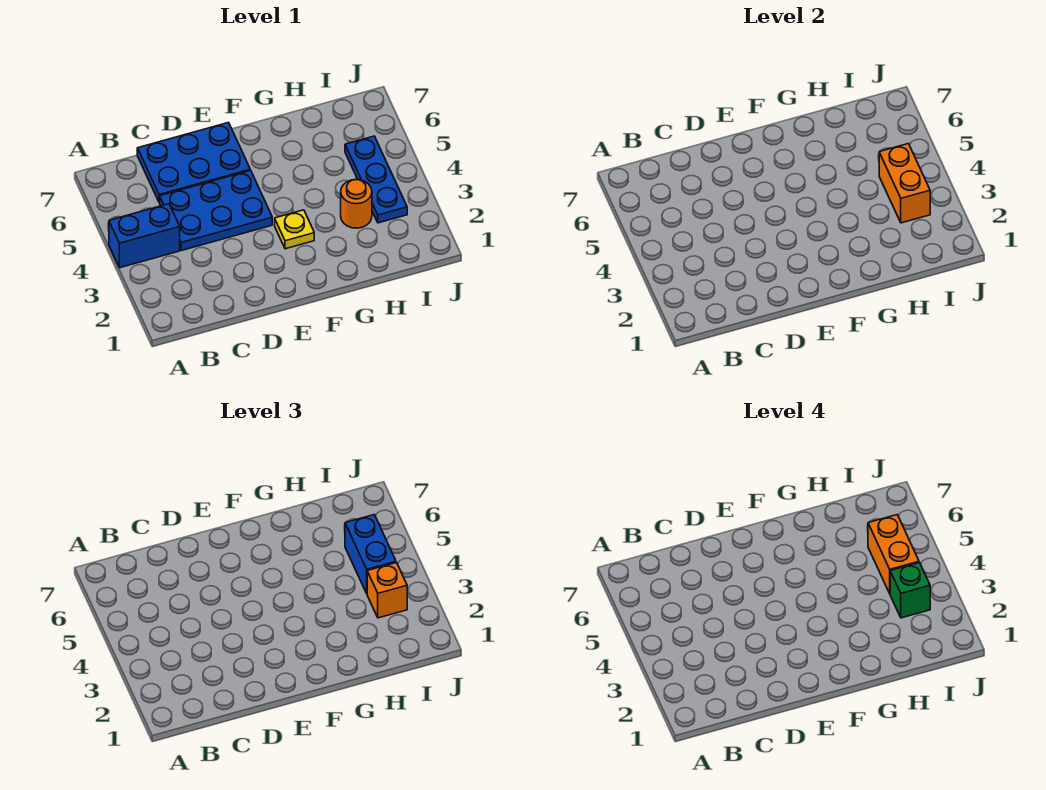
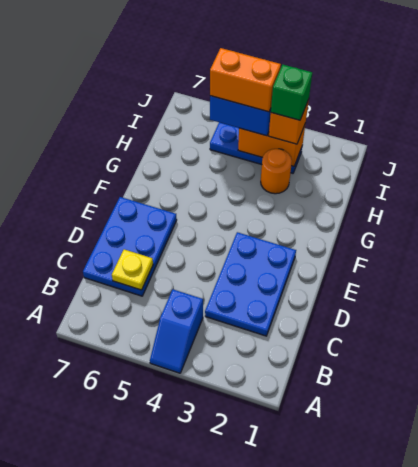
blue 1x2 brick [109,204,180,268] -> blue 1x2 slope [150,289,203,373]
blue 2x3 plate [160,170,272,250] -> blue 2x3 plate moved to [205,232,296,336]
yellow 1x1 plate [275,210,314,249] -> yellow 1x1 plate moved to [112,249,153,290]

